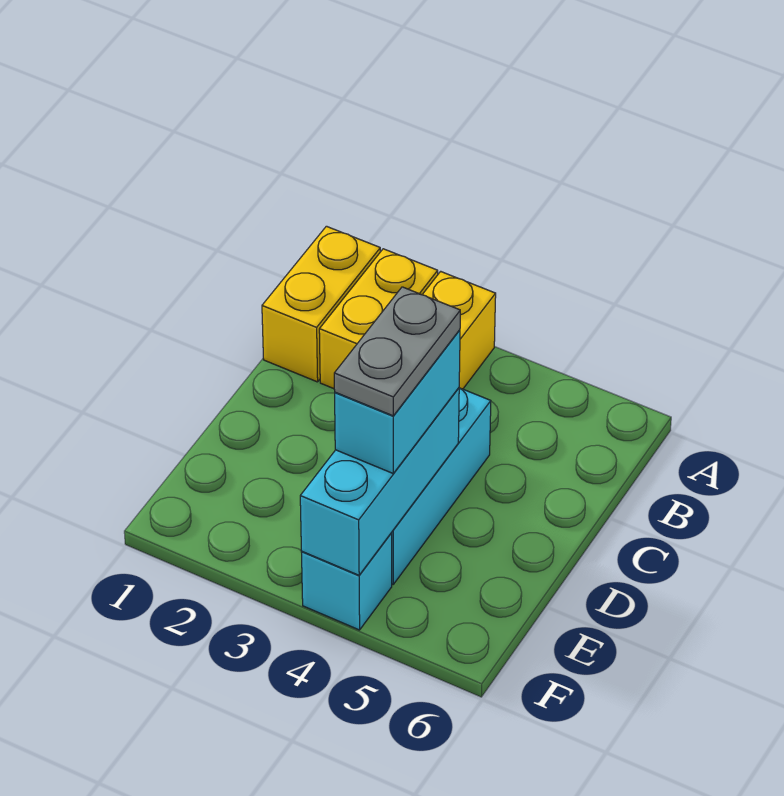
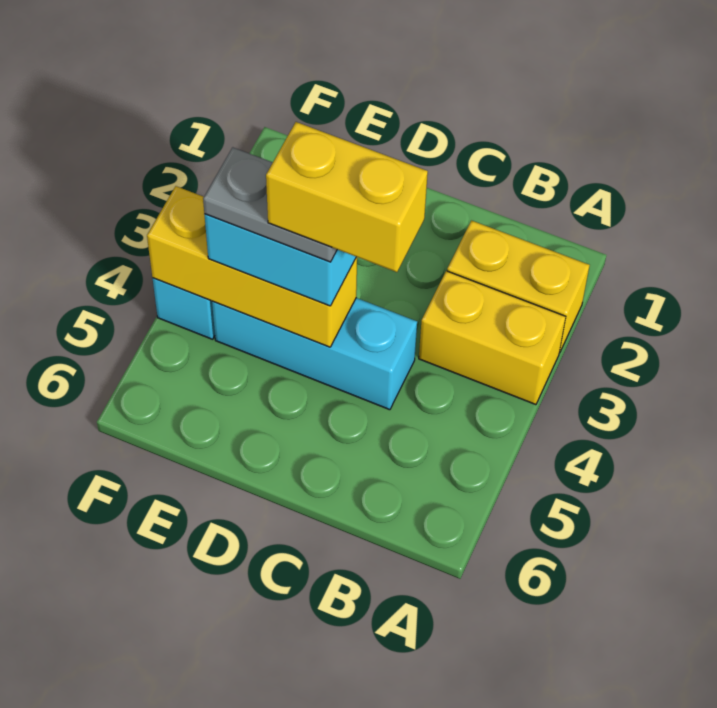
yellow 1x2 brick [262,226,380,382] -> yellow 1x2 brick moved to [266,122,428,272]
cyan 1x3 brick [300,388,459,575] -> yellow 1x3 brick [147,186,358,347]

